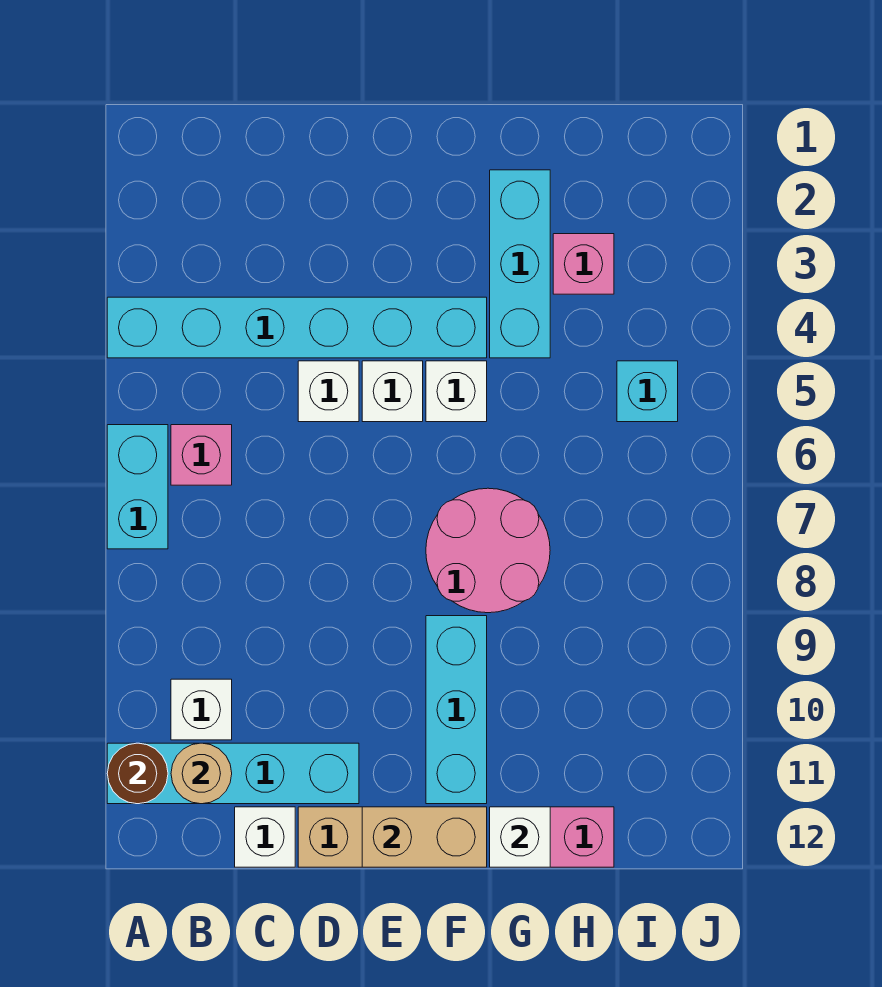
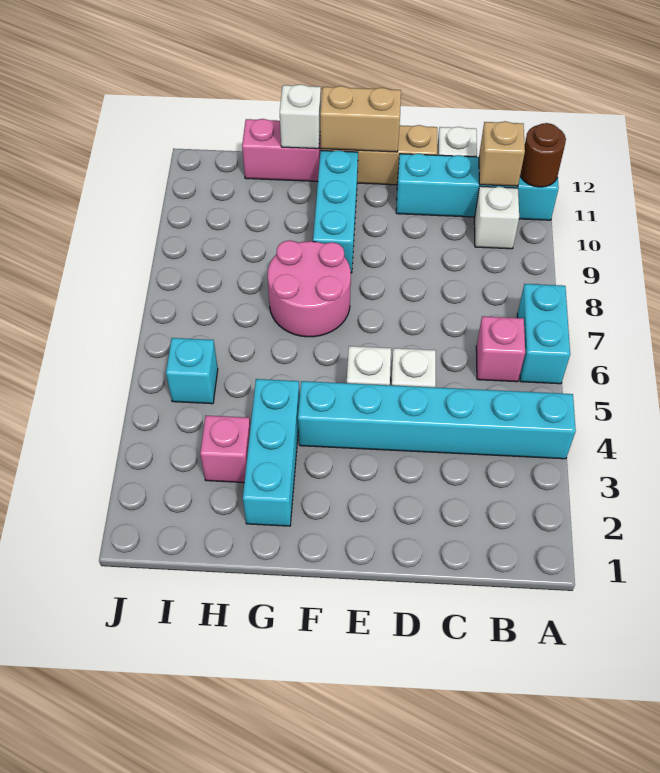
tan 1x1 round brick [171,743,232,804] -> tan 1x1 brick [479,121,525,186]
white 1x1 brick [426,361,487,422] -> none

